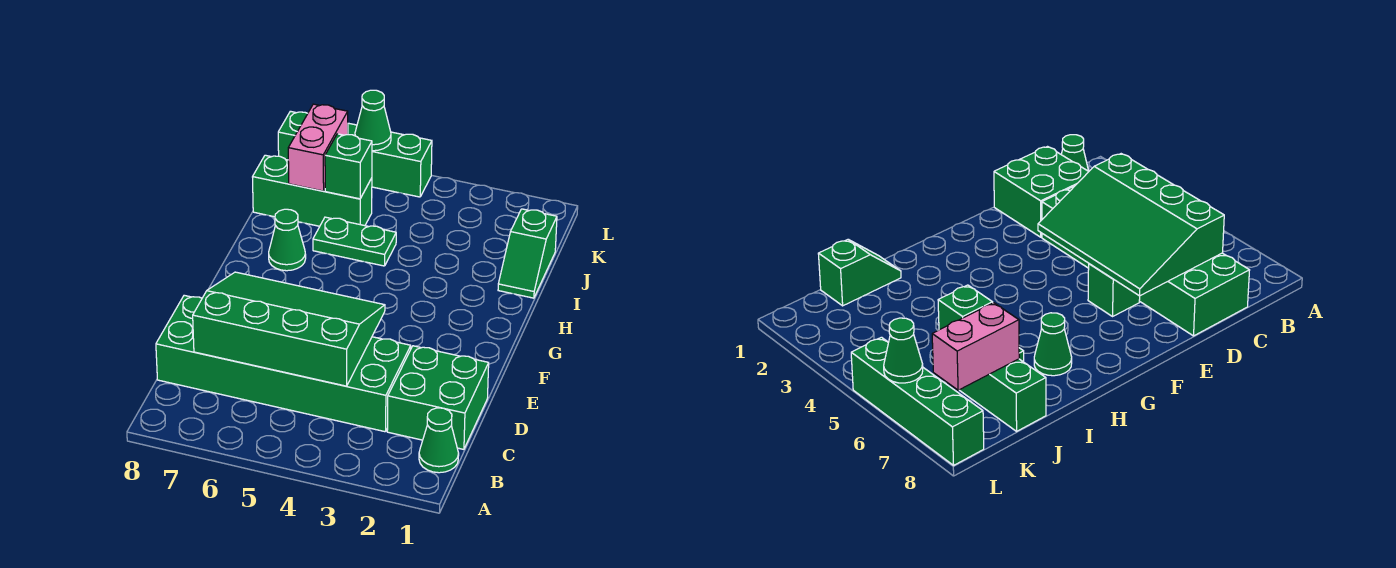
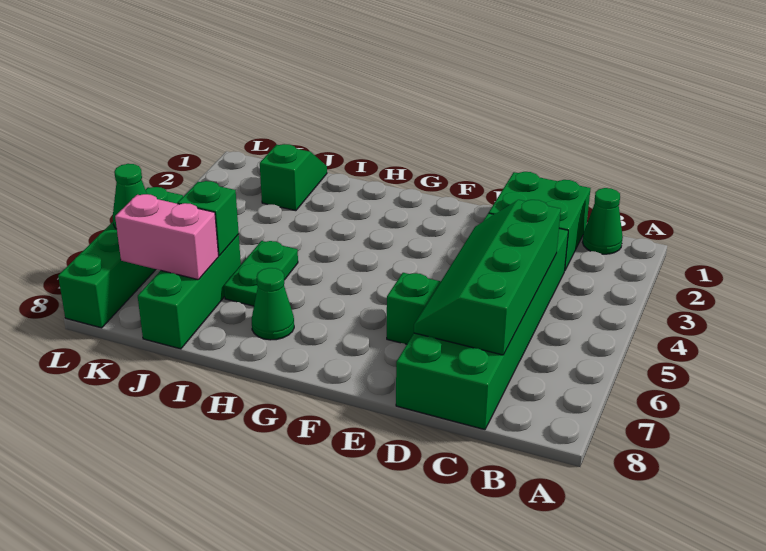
green 3x4 slope [193,272,385,386] -> green 2x4 slope [414,200,561,355]
green 1x2 slope [498,209,557,298] -> green 1x2 slope turned to [260,144,327,211]

